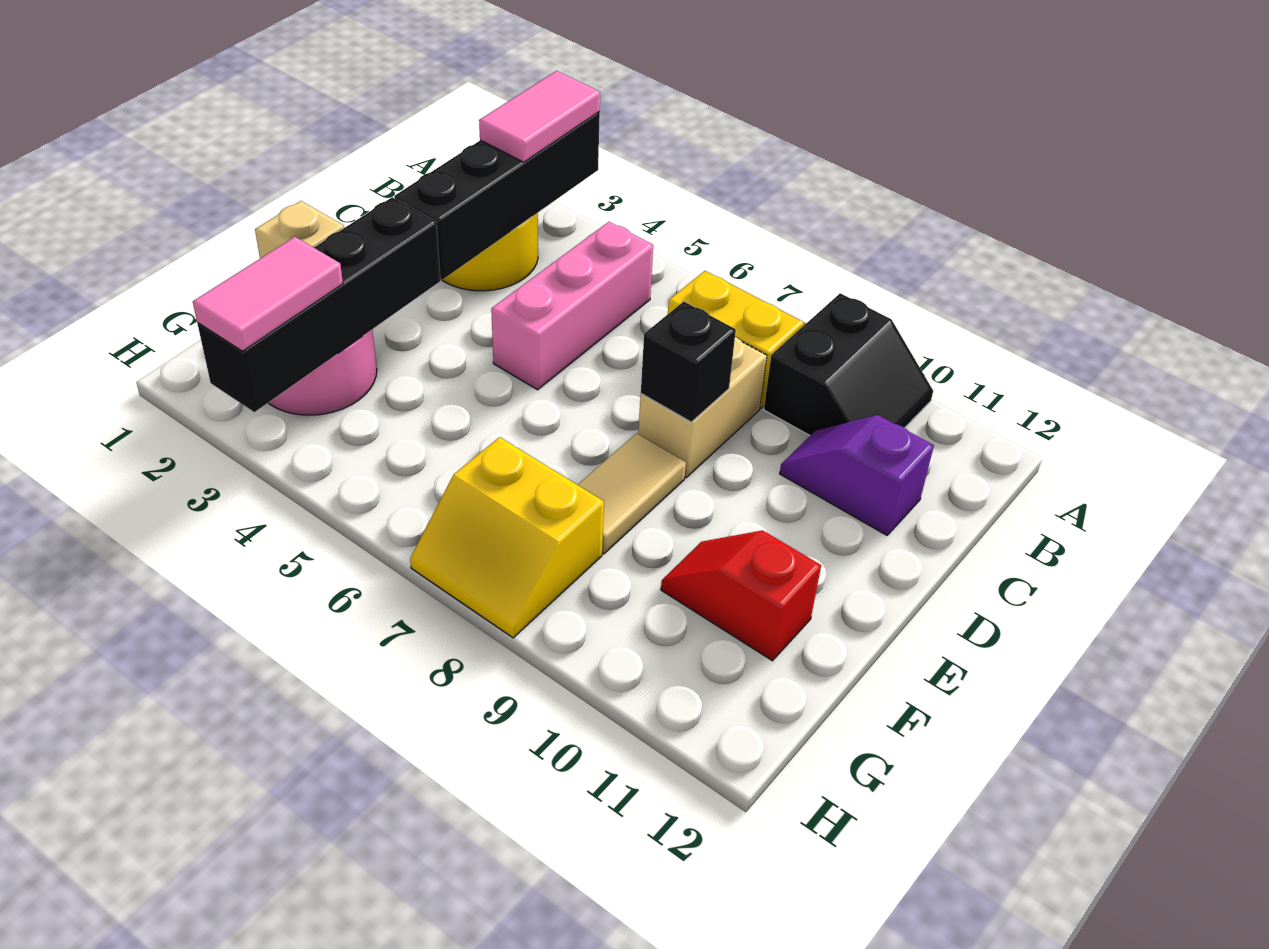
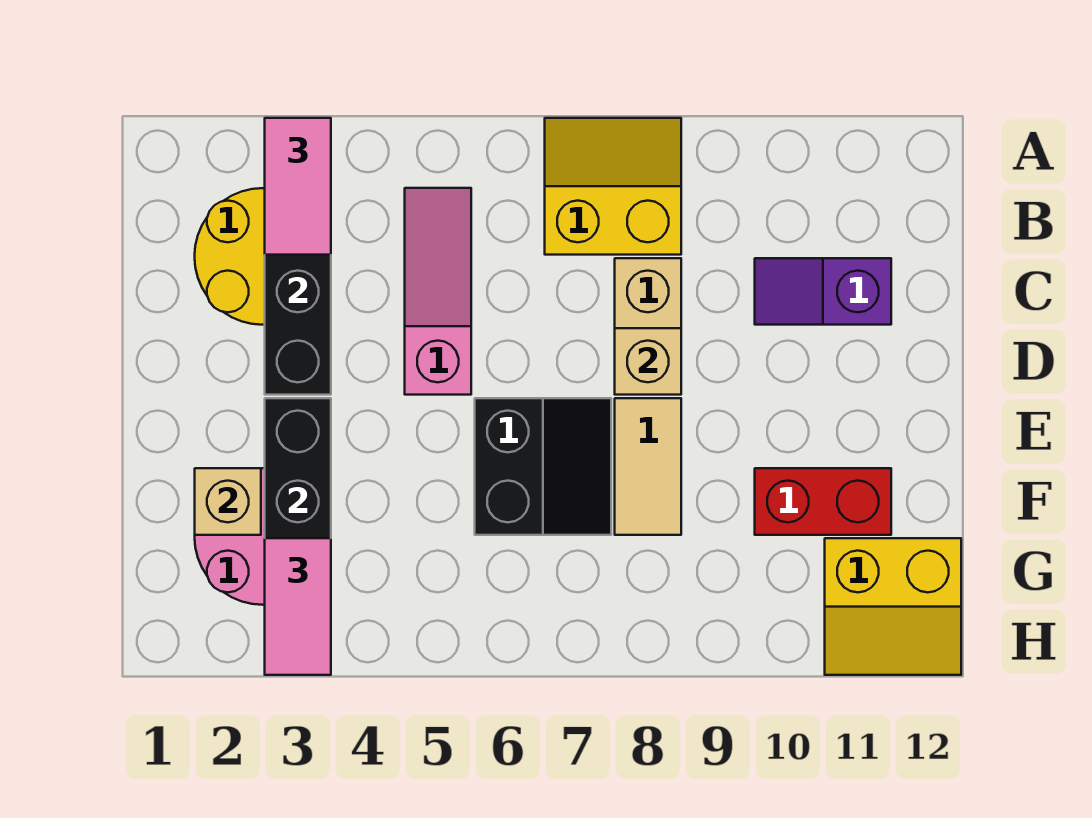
black 2x2 slope [764,293,933,436] -> black 2x2 slope moved to [475,398,611,535]
pink 1x3 brick [491,222,653,390] -> pink 1x3 slope [405,188,471,395]
black 1x1 brick [641,301,736,422] -> tan 1x1 brick [615,328,681,395]
red 1x2 slope [661,530,821,661] -> red 1x2 brick [755,468,891,535]
yellow 2x2 slope [410,437,604,638] -> yellow 2x2 slope moved to [825,538,961,675]

